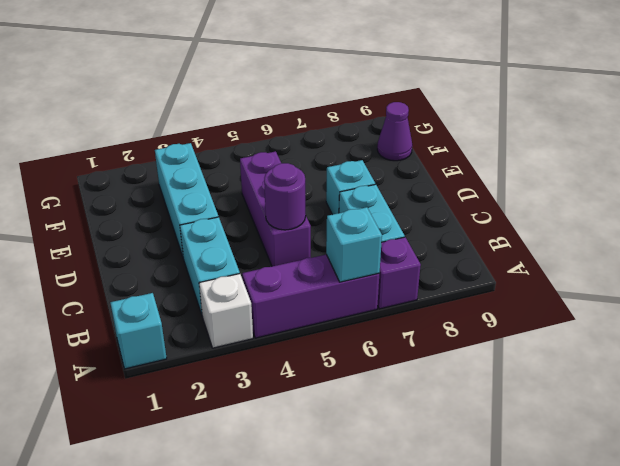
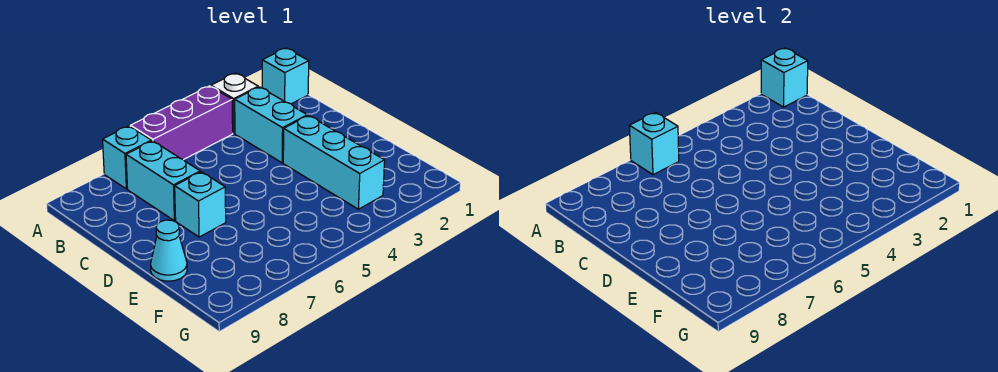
none -> cyan 1x1 brick [761,48,808,107]
purple 1x1 brick [377,237,421,309] -> cyan 1x1 brick [103,126,152,189]
purple 1x3 brick [240,151,311,266] -> none
purple 1x1 round brick [264,163,306,230] -> none
none -> cyan 1x1 cone [151,220,187,281]
purple 1x1 cone [377,102,412,161] -> none

